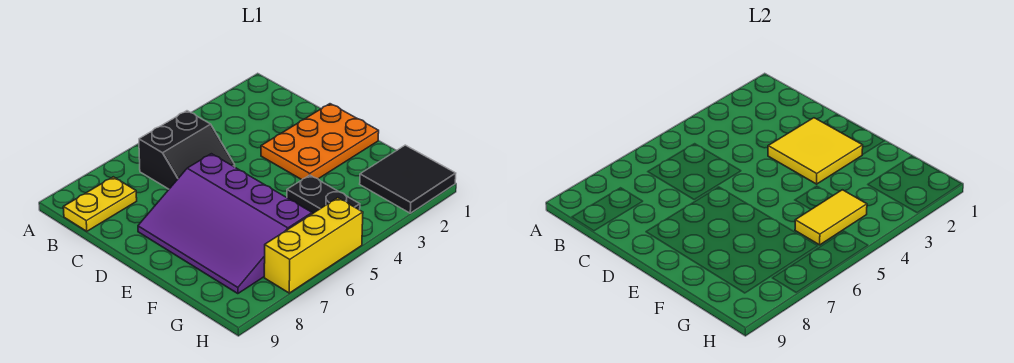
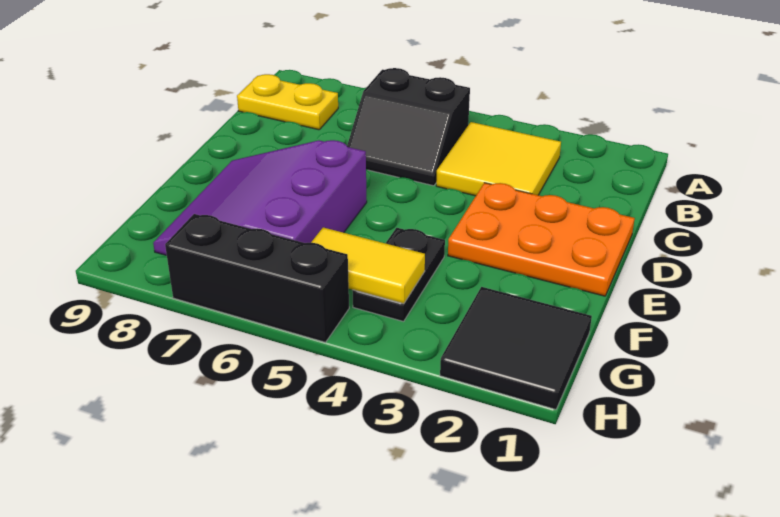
yellow 2x2 tile [768,118,863,184] -> yellow 2x2 tile moved to [436,122,561,196]
purple 3x4 slope [138,154,312,294] -> purple 3x3 slope [153,140,367,255]
yellow 1x3 brick [264,198,363,293] -> black 1x3 brick [165,214,349,342]

